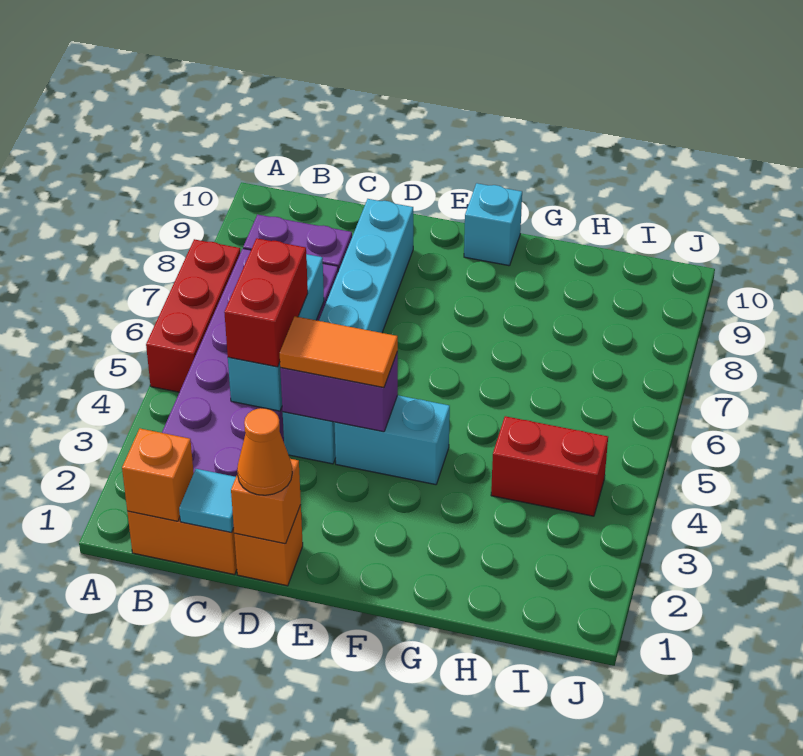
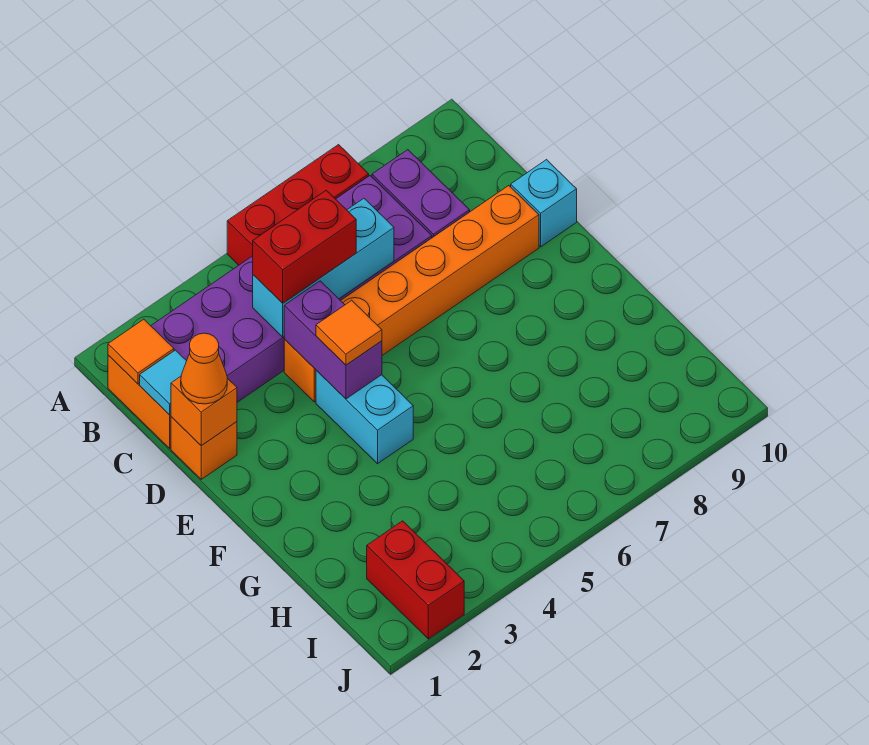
orange 1x1 brick [122,429,194,521] -> orange 1x1 tile [108,319,174,384]
cyan 1x6 brick [283,199,413,464] -> orange 1x6 brick [284,186,539,402]
orange 1x2 tile [280,316,398,388] -> orange 1x1 tile [316,300,382,365]
cyan 1x1 brick [464,183,522,266] -> cyan 1x1 brick moved to [511,160,577,247]
red 1x2 brick [491,416,608,516] -> red 1x2 brick moved to [367,521,464,639]

